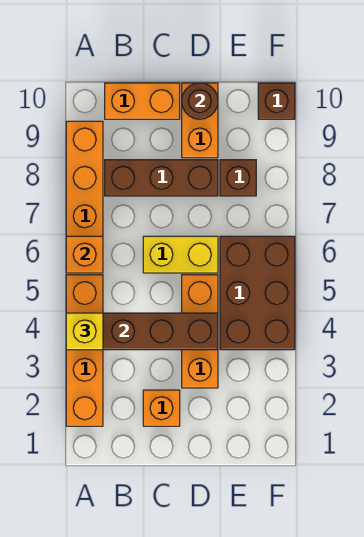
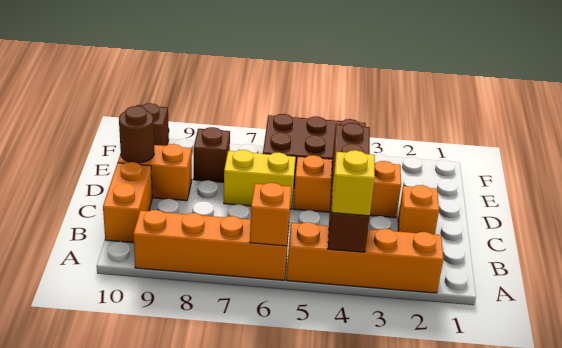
brown 1x3 brick [105,160,218,196] -> none
yellow 1x2 brick [143,236,218,273] -> yellow 1x2 brick turned to [224,150,296,209]

